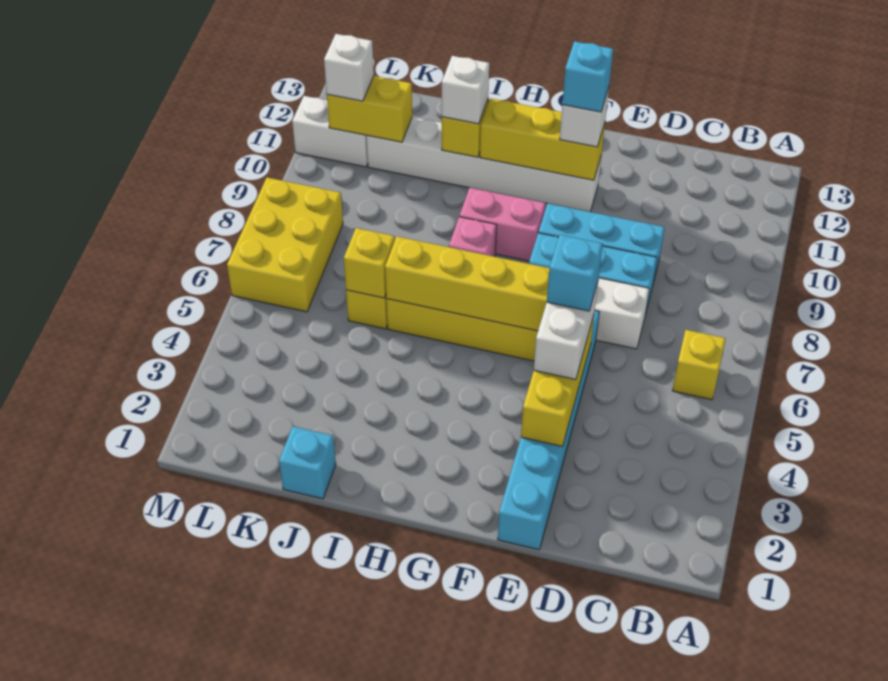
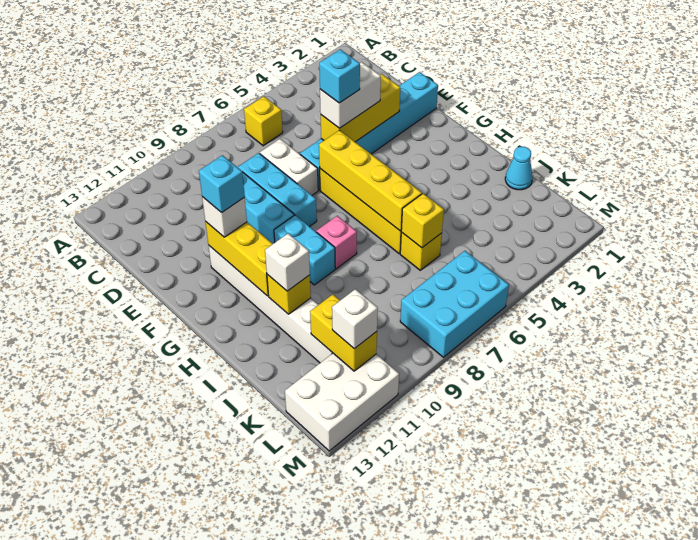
pink 1x2 brick [460,188,545,261] -> cyan 1x2 brick [274,215,335,285]
cyan 1x1 brick [279,426,336,499] -> cyan 1x1 cone [505,147,533,190]
yellow 2x3 brick [227,178,343,312] -> cyan 2x3 brick [400,251,509,357]
white 1x2 brick [292,96,368,167] -> white 2x3 brick [285,353,399,451]

